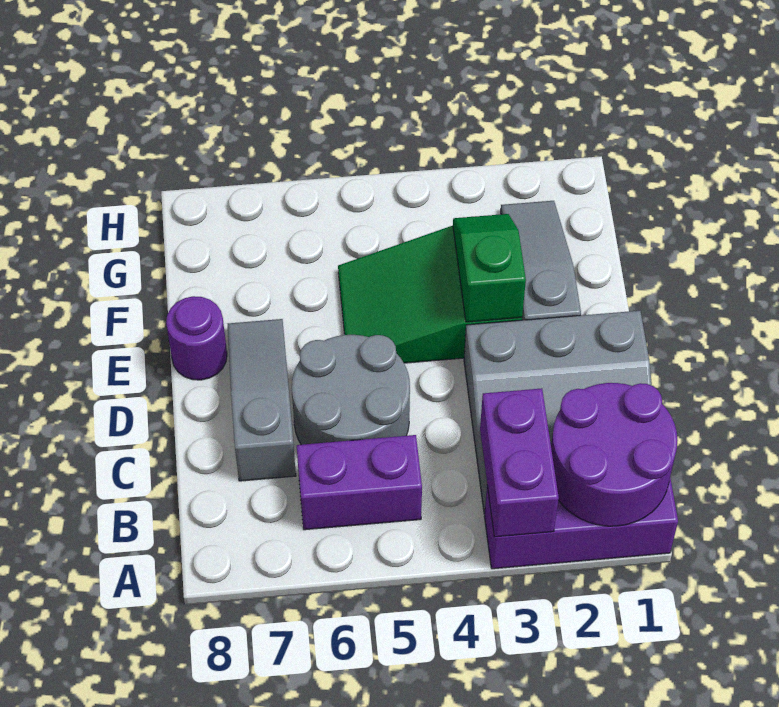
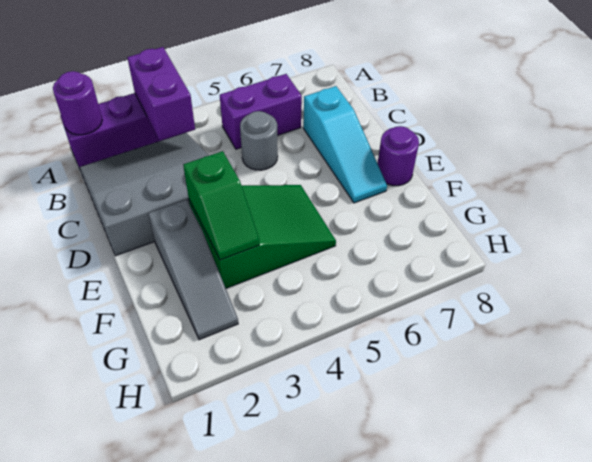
purple 2x2 round brick [551,383,678,526] -> purple 1x1 round brick [53,71,102,135]
grey 2x2 round brick [292,335,410,445] -> grey 1x1 round brick [240,111,278,170]
grey 1x3 slope [228,319,296,481] -> cyan 1x3 slope [303,86,387,203]

